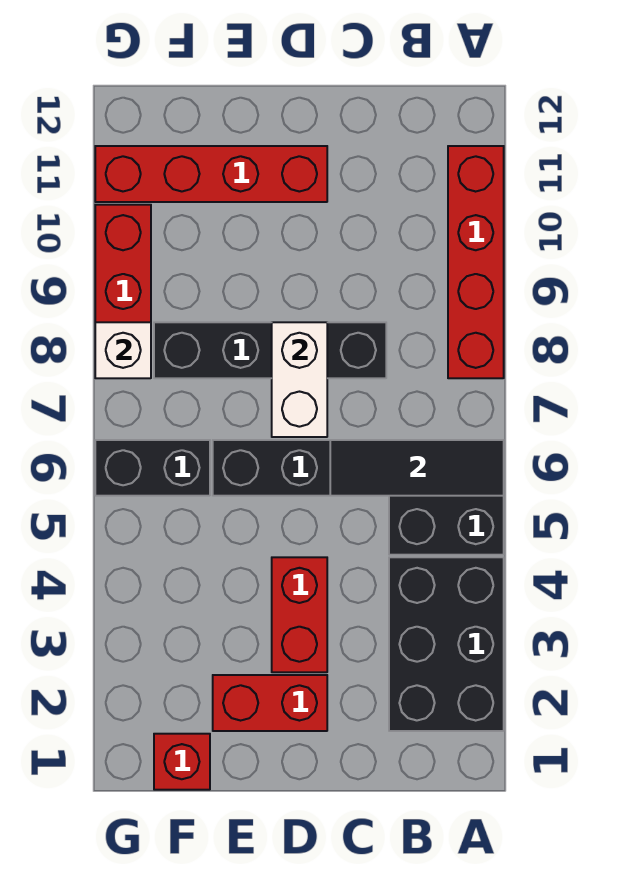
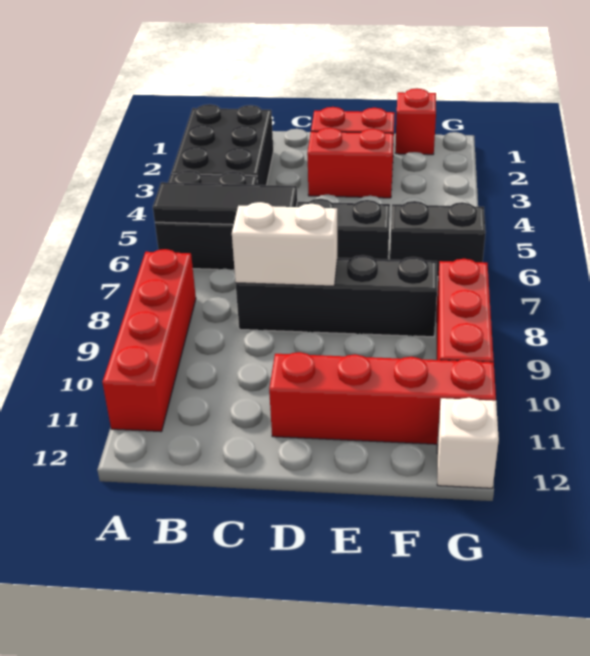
red 1x2 brick [272,557,327,672] -> red 1x2 brick turned to [307,128,393,198]
white 1x2 brick [272,322,327,437] -> white 1x2 brick turned to [232,202,337,286]
white 1x1 brick [95,322,151,378] -> white 1x1 brick moved to [437,398,499,488]

